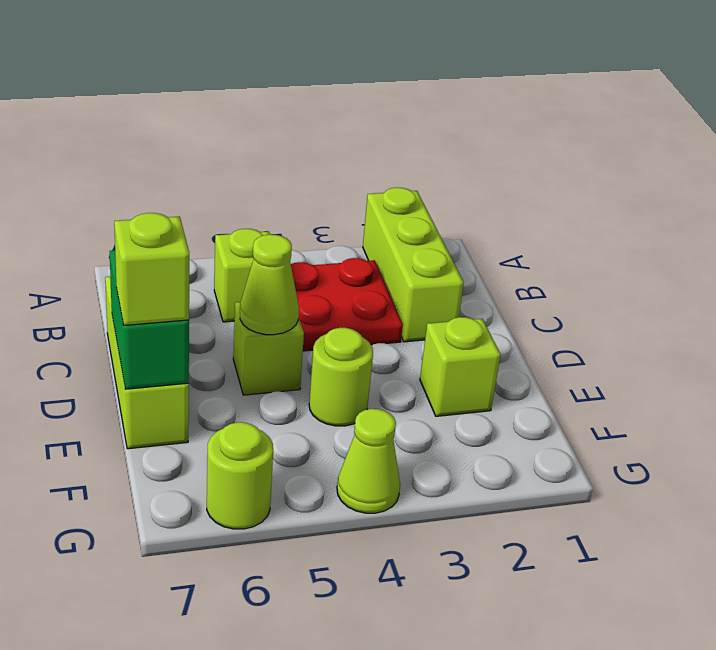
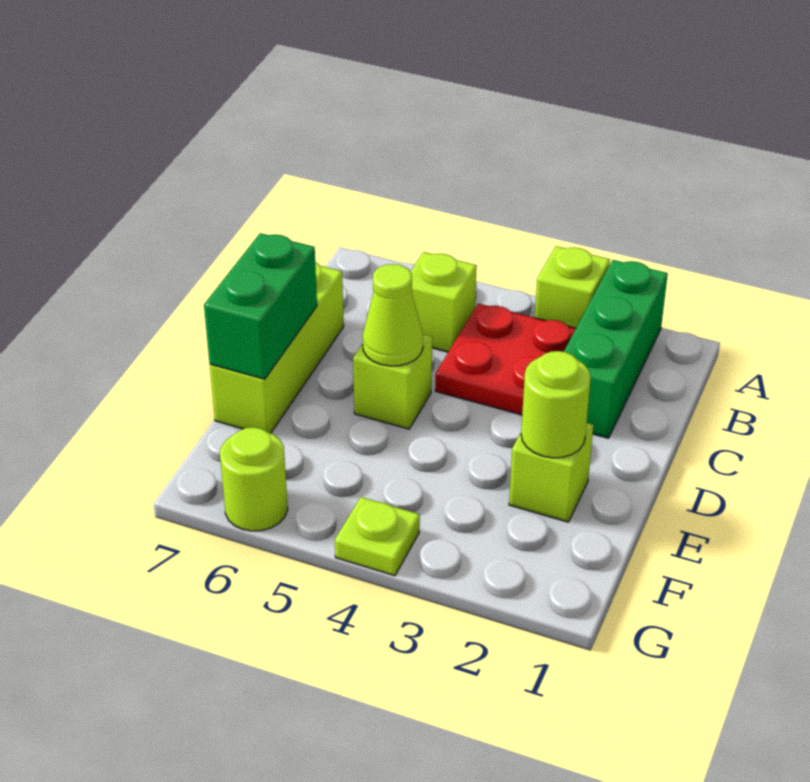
lime 1x3 brick [363,188,464,342] -> green 1x3 brick [564,260,668,438]
lime 1x1 round brick [309,328,373,426] -> lime 1x1 round brick moved to [521,351,591,458]
lime 1x1 brick [114,213,189,325] -> lime 1x1 brick moved to [535,246,610,328]
lime 1x1 cone [337,409,400,513] -> lime 1x1 plate [335,497,420,576]

